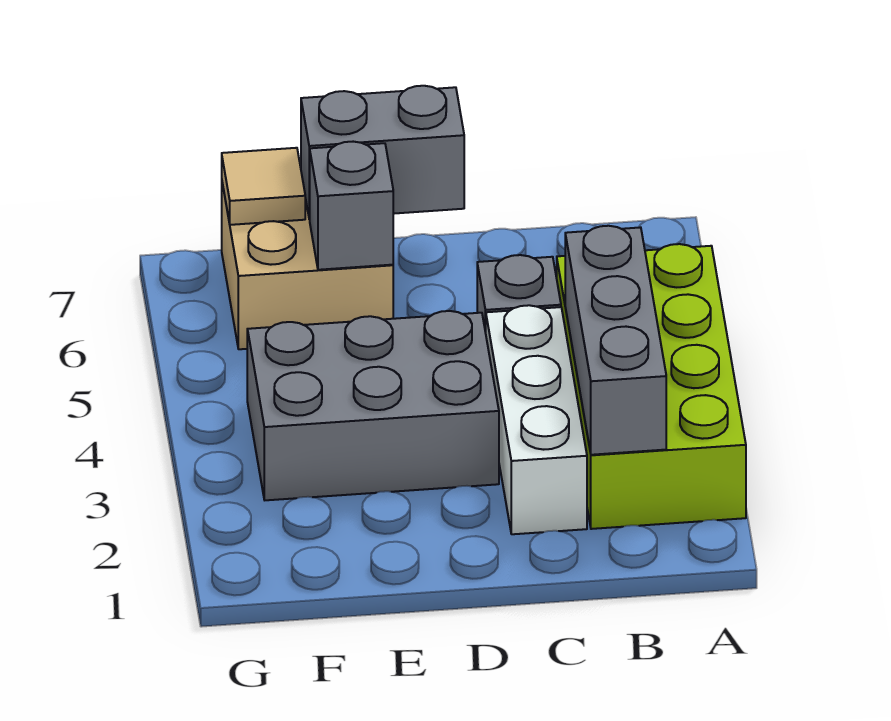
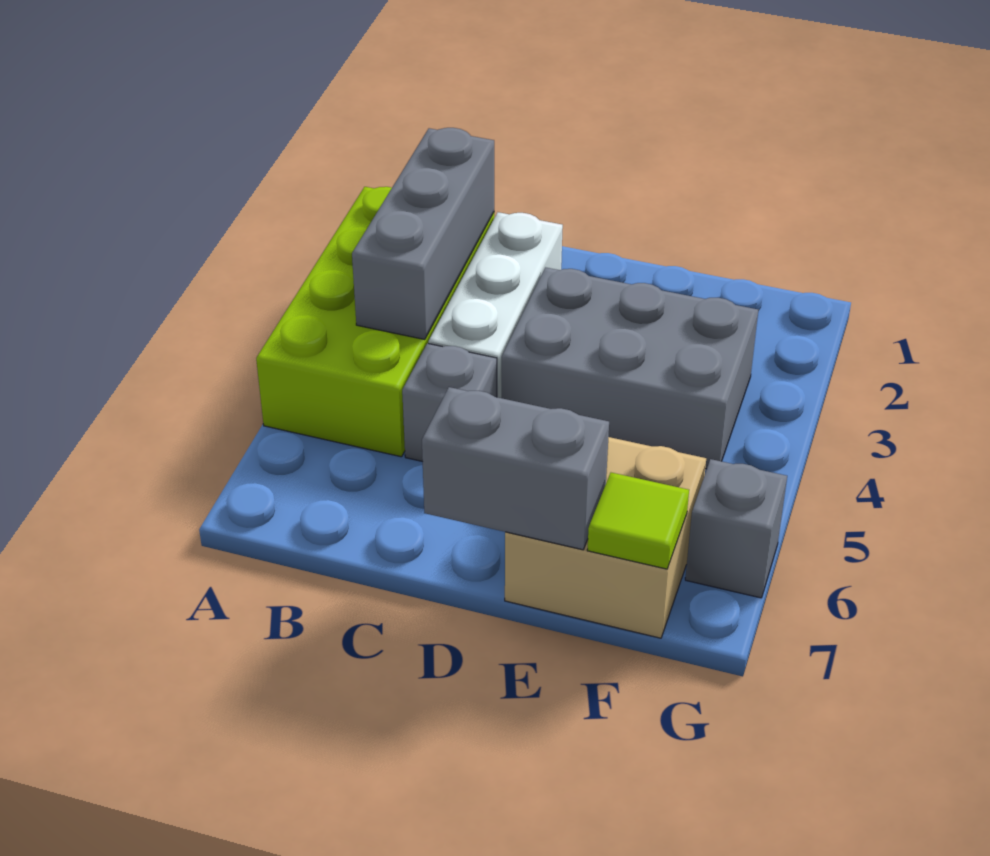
grey 1x1 brick [310,142,393,270] -> grey 1x1 brick moved to [685,459,787,598]
tan 1x1 tile [222,148,305,225] -> lime 1x1 tile [587,473,689,569]

